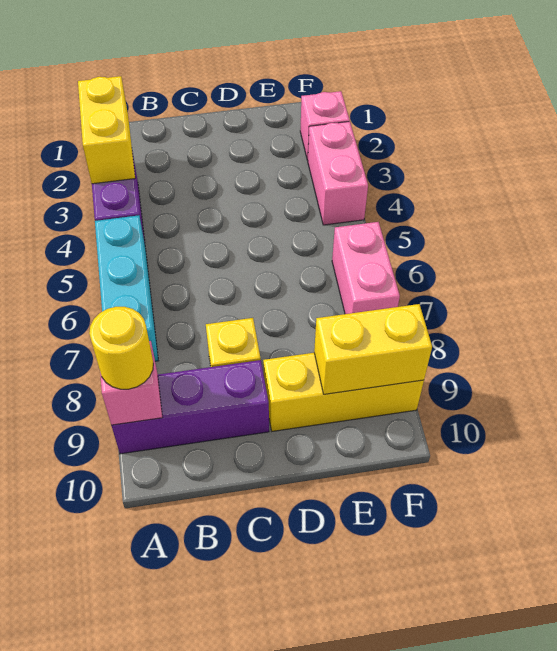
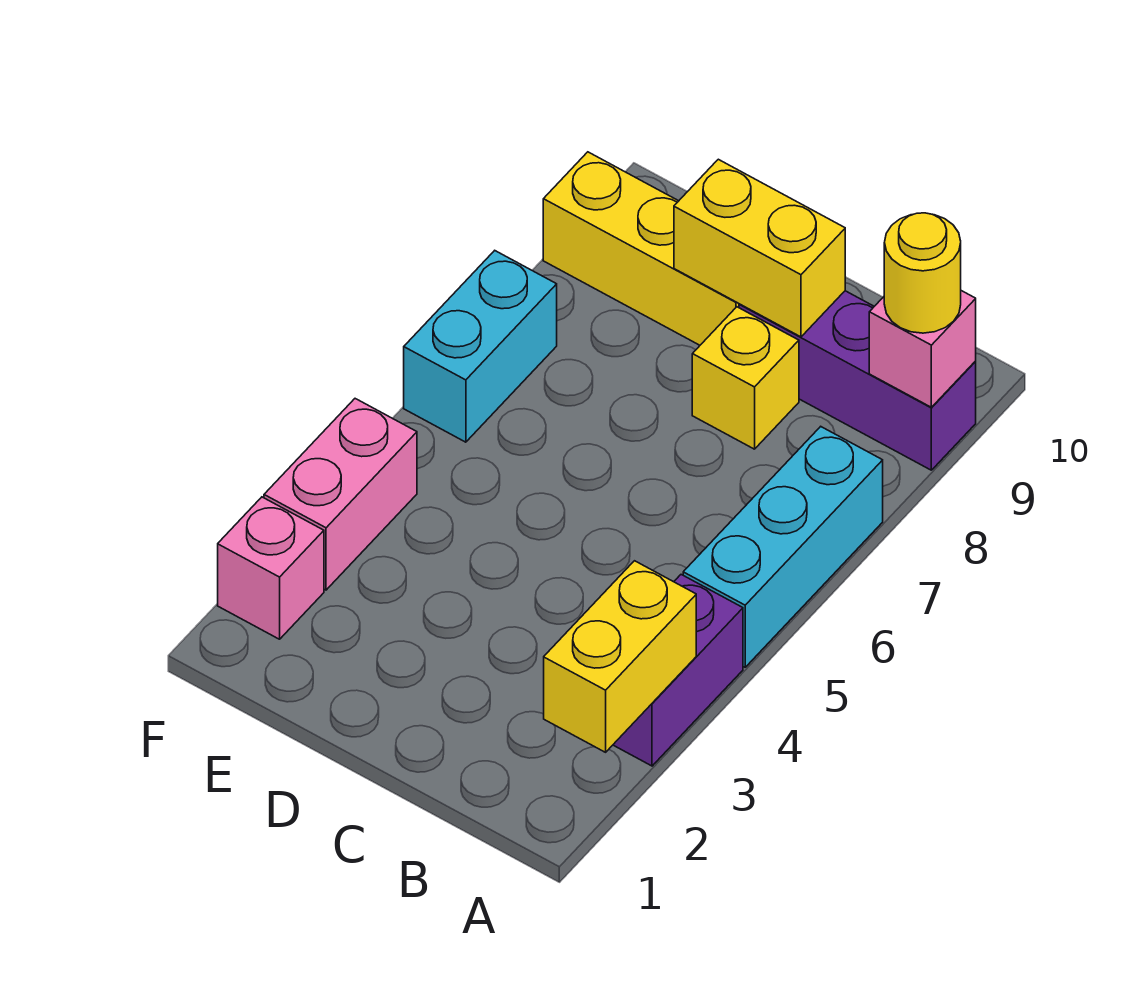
yellow 1x2 brick [314,304,432,394] -> yellow 1x2 brick moved to [674,159,845,337]
pink 1x2 brick [332,222,400,314] -> cyan 1x2 brick [404,251,557,442]

